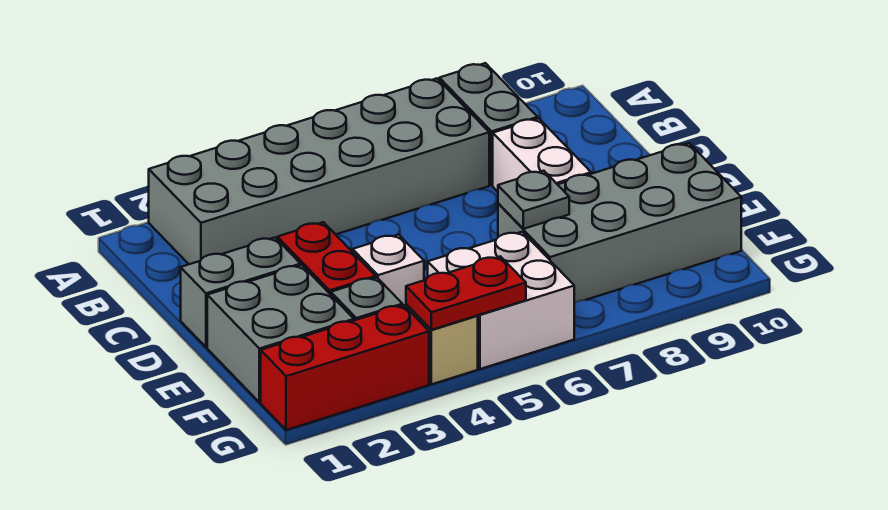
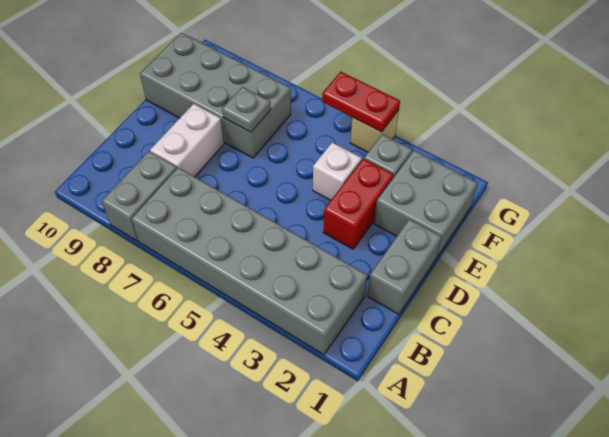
grey 1x2 brick [181,238,301,347] -> grey 1x2 brick turned to [367,219,442,314]
white 2x2 brick [428,232,574,369] -> none
red 1x3 brick [261,305,429,430] -> none

